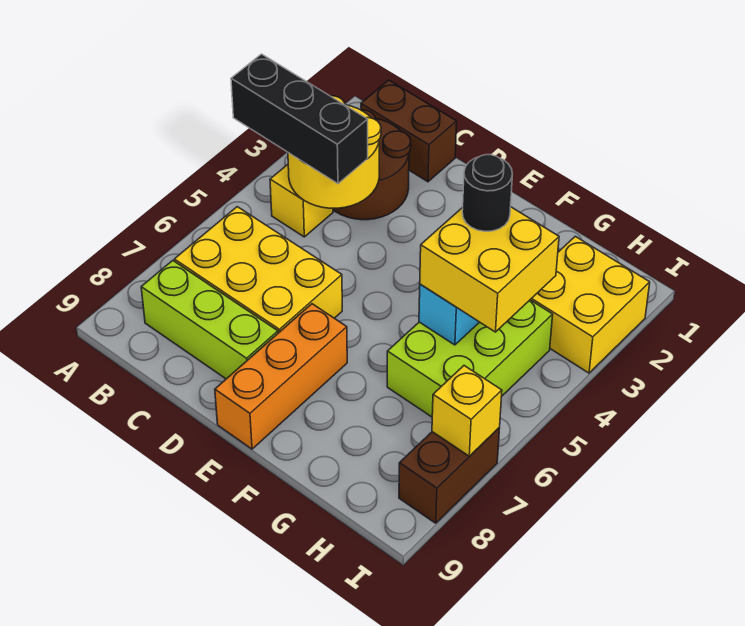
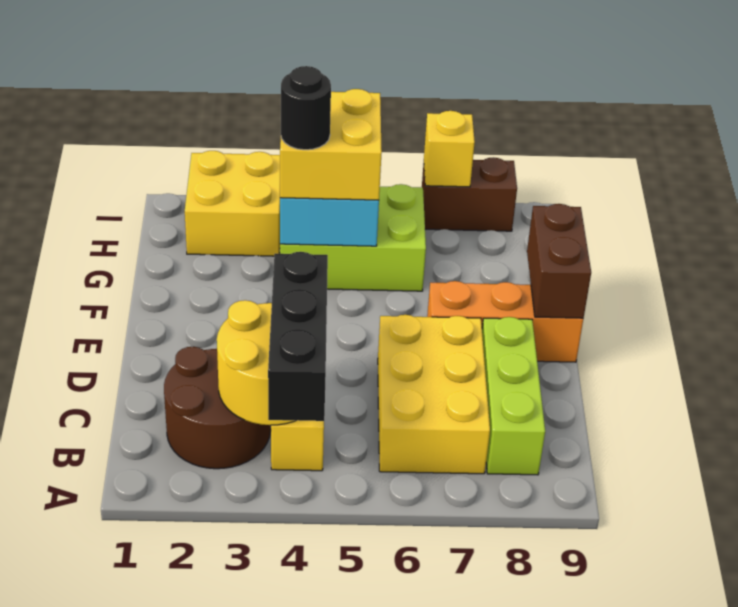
brown 1x2 brick [361,80,457,182] -> brown 1x2 brick moved to [527,204,591,318]

